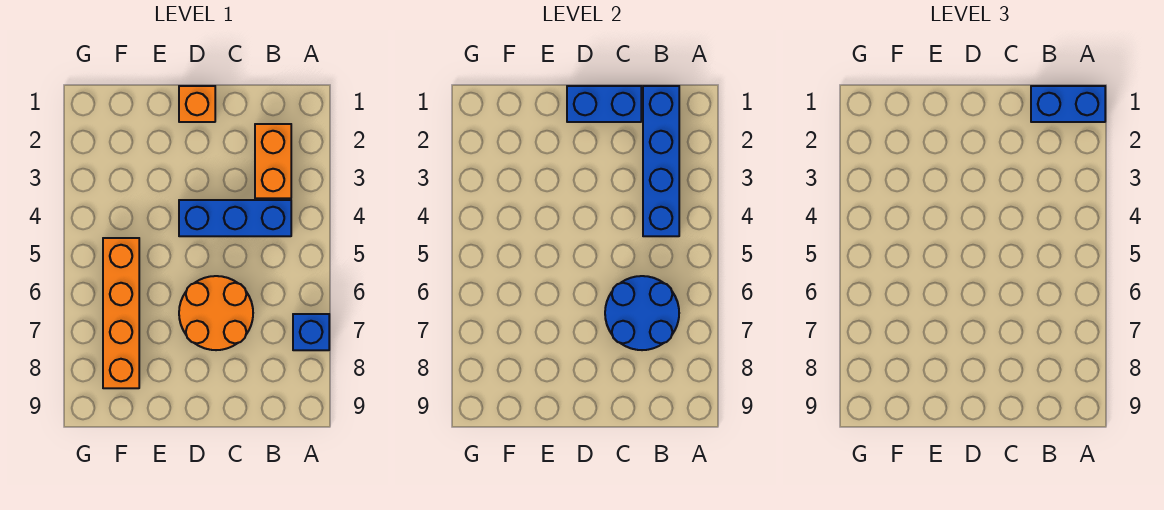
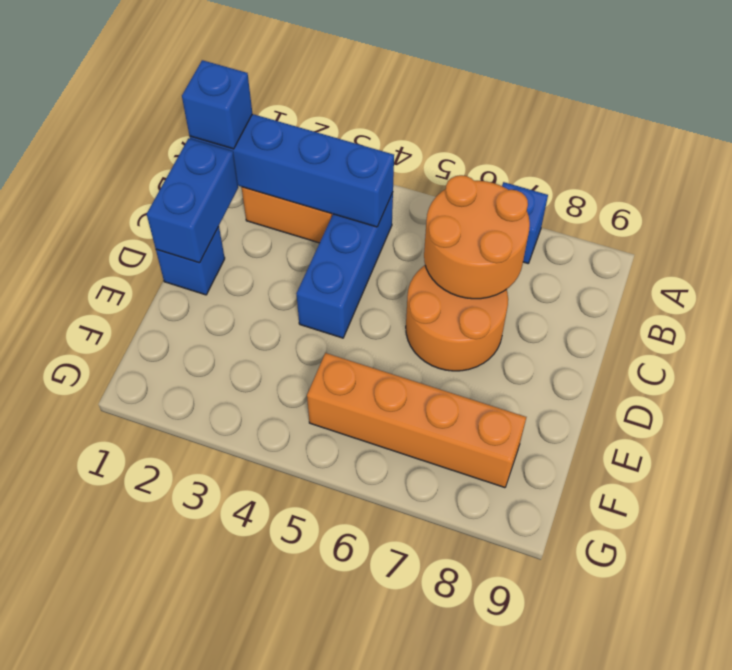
blue 1x2 brick [1031,86,1105,122] -> blue 1x1 brick [182,60,252,149]
blue 2x2 round brick [605,276,679,350] -> orange 2x2 round brick [424,175,530,299]
orange 1x1 brick [179,86,215,122] -> blue 1x1 brick [156,226,225,295]

